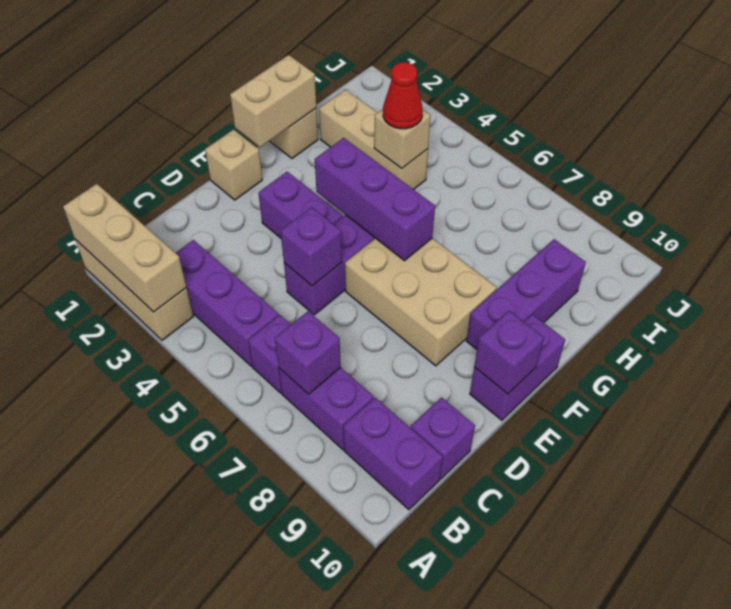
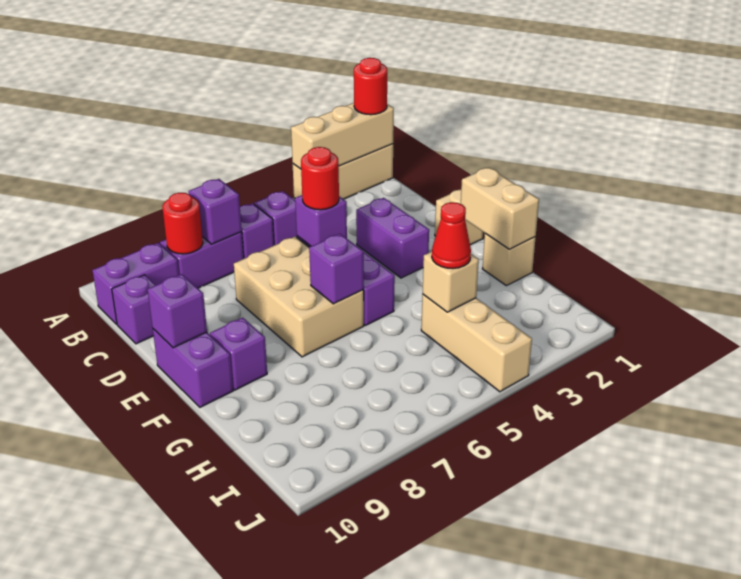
none -> red 1x1 round brick [354,58,387,115]
purple 1x3 brick [176,240,279,366] -> purple 1x1 brick [254,191,297,245]
none -> red 1x1 round brick [162,193,203,254]
none -> red 1x1 round brick [301,147,339,210]
purple 1x2 brick [258,172,343,238] -> purple 1x2 brick turned to [356,198,429,278]
tan 2x3 brick [345,238,497,366] -> tan 2x3 brick turned to [234,237,364,357]
purple 1x3 brick [315,138,435,261] -> purple 1x1 brick [309,234,364,304]
purple 1x3 brick [466,239,586,349] -> purple 1x1 brick [210,318,267,390]
tan 1x3 brick [319,90,428,190] -> tan 1x3 brick turned to [421,294,532,392]

